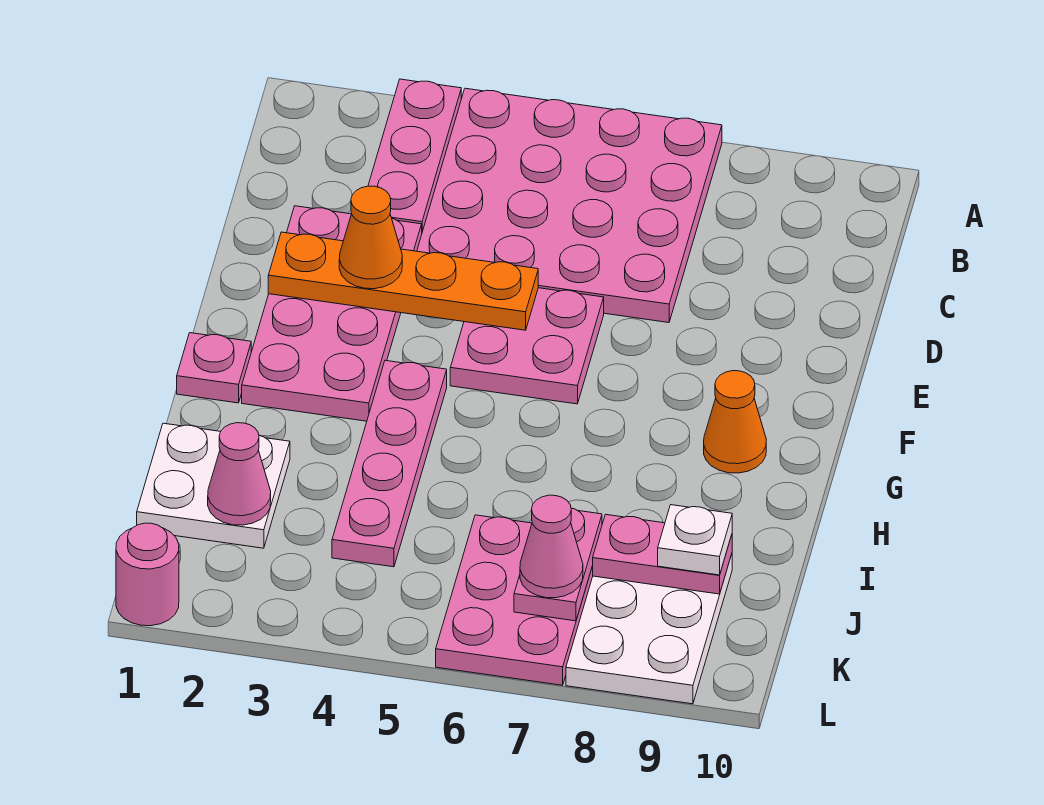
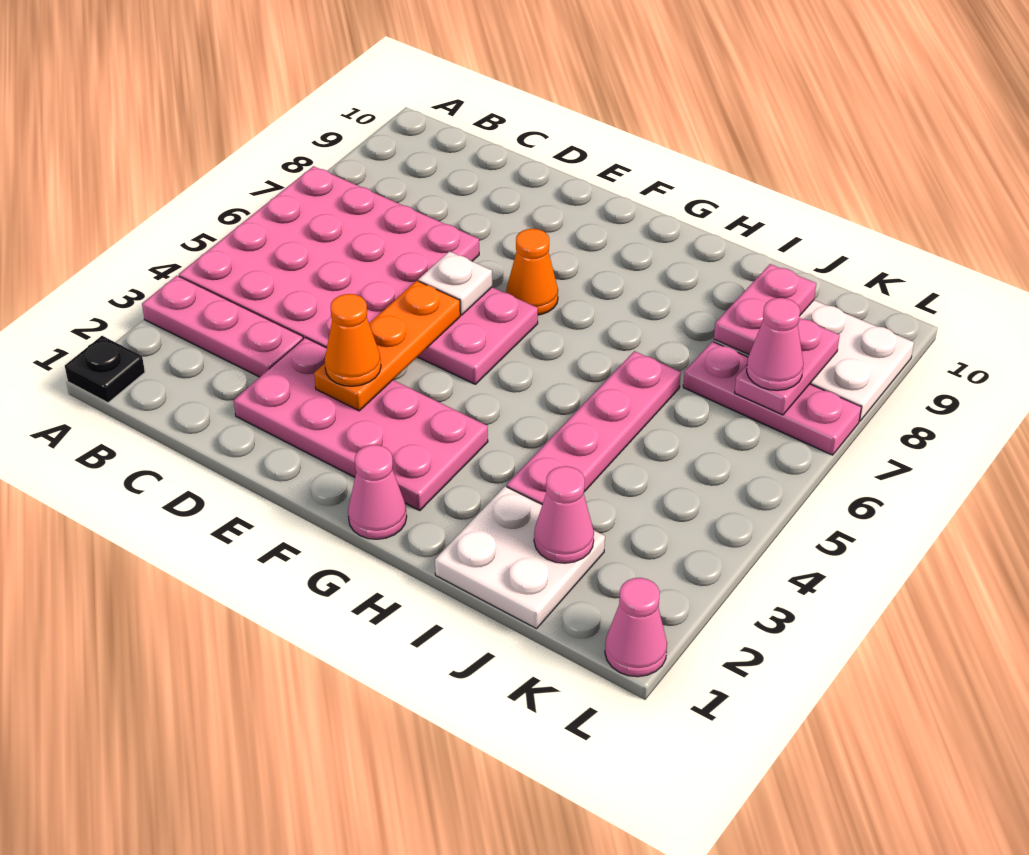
none -> black 1x1 plate [65,336,145,403]
orange 1x4 plate [268,232,538,330] -> orange 1x3 plate [314,281,460,411]
pink 1x1 plate [177,333,251,403] -> pink 1x1 cone [348,445,407,539]
pink 1x4 plate [332,360,447,567] -> pink 1x4 plate turned to [507,351,681,504]
orange 1x1 cone [704,371,766,473] -> orange 1x1 cone moved to [506,229,558,315]
pink 2x3 plate [436,515,593,685] -> pink 1x3 plate [683,341,861,455]
pink 1x2 plate [514,508,602,621] -> pink 1x2 plate turned to [735,318,840,415]
white 1x1 plate [658,505,732,575] -> white 1x1 plate moved to [418,251,492,315]
pink 1x1 round brick [116,523,179,626] -> pink 1x1 cone [605,578,667,677]

